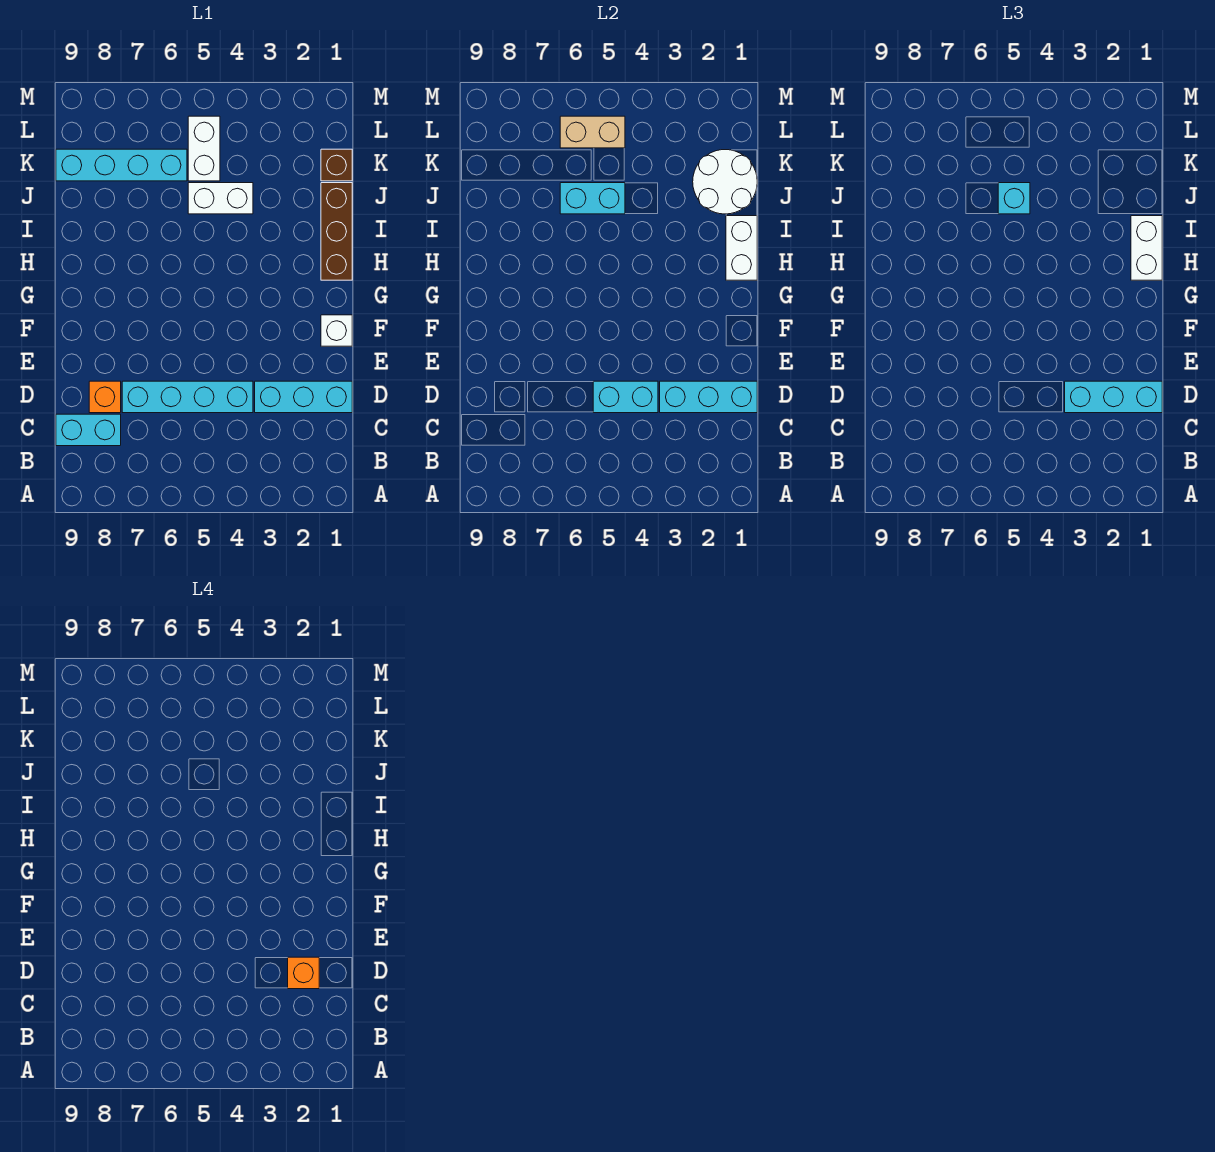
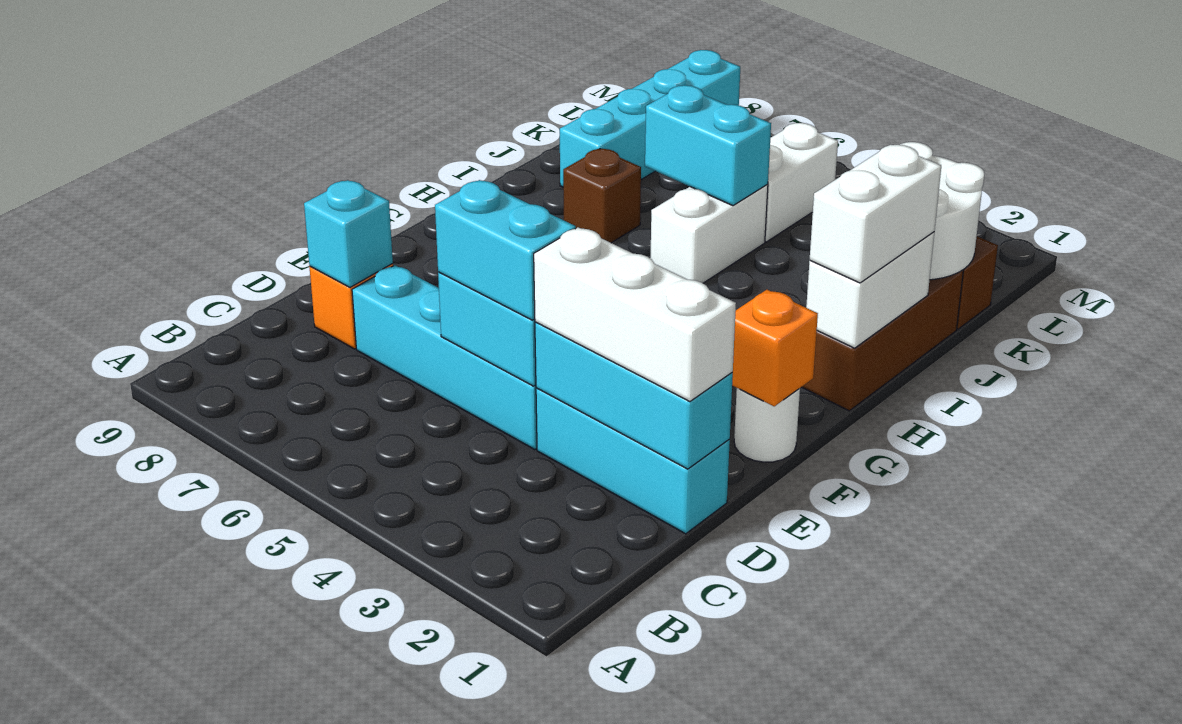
cyan 1x2 brick [56,414,121,446] -> cyan 1x2 brick moved to [435,180,576,320]
cyan 1x3 brick [1065,381,1162,413] -> white 1x3 brick [534,227,736,402]
orange 1x1 brick [288,957,319,989] -> orange 1x1 brick moved to [732,290,818,406]
white 1x1 brick [321,315,352,346] -> white 1x1 round brick [734,388,800,462]
none -> brown 1x1 brick [563,149,641,243]
white 1x2 brick [188,183,253,214] -> white 1x2 brick turned to [650,184,768,283]
cyan 1x1 brick [998,183,1030,214] -> cyan 1x1 brick moved to [304,180,393,287]
cyan 1x4 brick [56,149,187,181] -> cyan 1x4 brick turned to [560,50,740,187]
tan 1x2 brick [560,116,625,148] -> none

